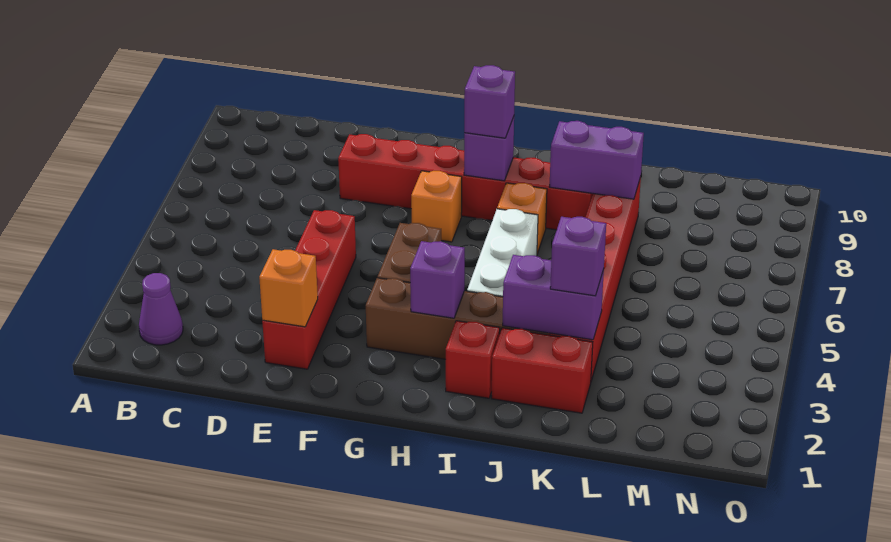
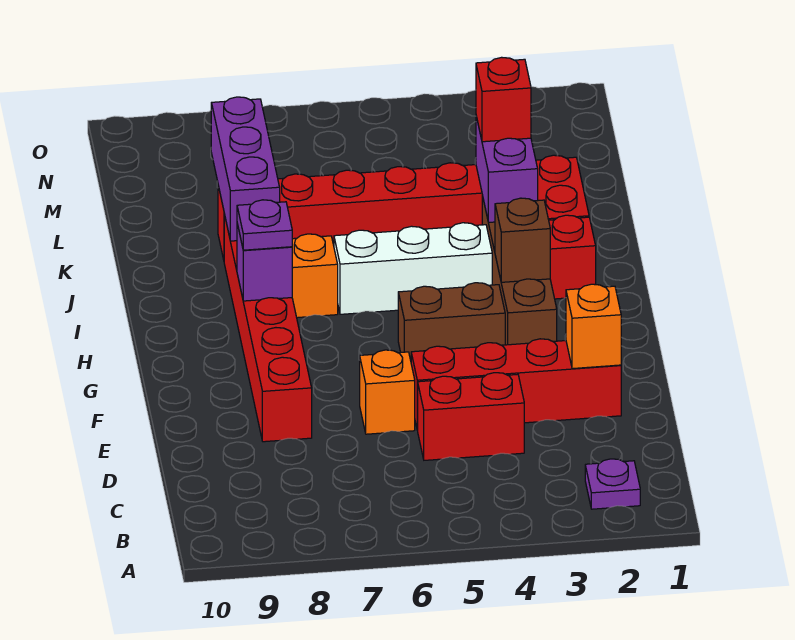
purple 1x1 cone [139,273,183,345] -> purple 1x1 plate [585,459,640,509]
none -> red 1x2 brick [418,373,524,460]
orange 1x1 brick [411,171,462,242] -> orange 1x1 brick moved to [360,350,415,434]
purple 1x1 brick [410,241,465,318] -> brown 1x1 brick [495,198,550,282]
purple 1x1 brick [464,65,515,138] -> purple 1x1 plate [237,200,292,250]
purple 1x2 brick [550,121,644,199] -> purple 1x3 brick [211,97,280,241]
purple 1x1 brick [550,217,606,296] -> red 1x1 brick [476,57,531,142]

